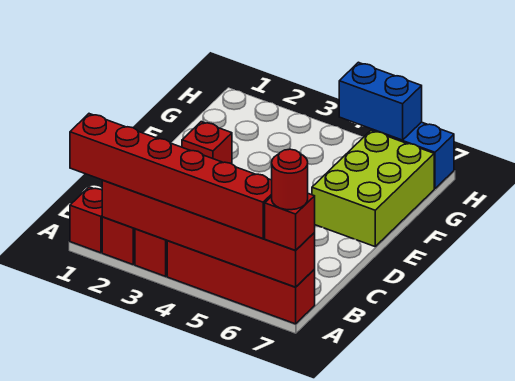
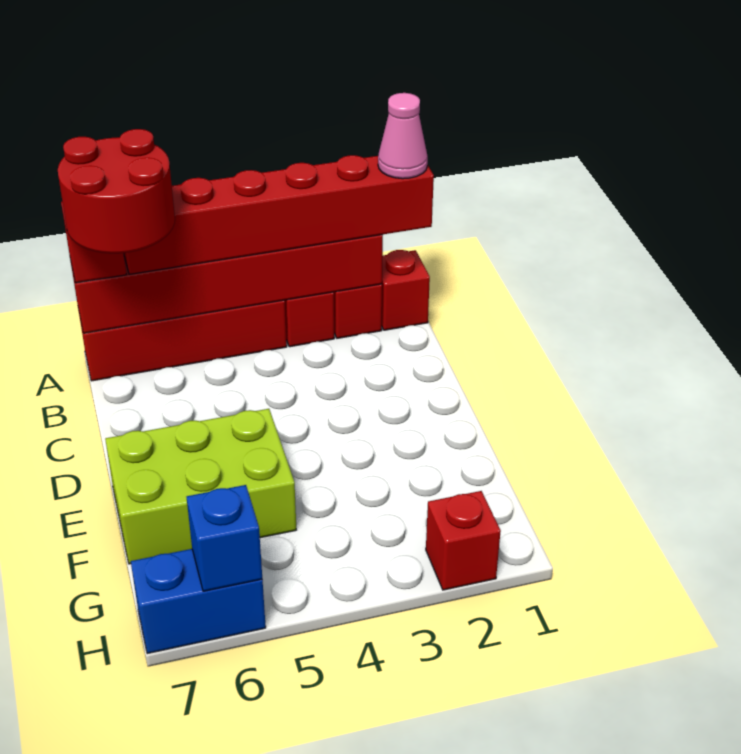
none -> pink 1x1 cone [378,93,428,179]
red 1x1 round brick [272,149,308,210] -> red 2x2 round brick [58,129,175,253]
red 1x1 brick [182,122,232,164] -> red 1x1 brick moved to [426,491,501,590]
lime 2x3 brick [312,130,434,246] -> lime 2x3 brick turned to [105,409,296,564]
blue 1x2 brick [339,62,422,140] -> blue 1x1 brick [187,485,262,591]

